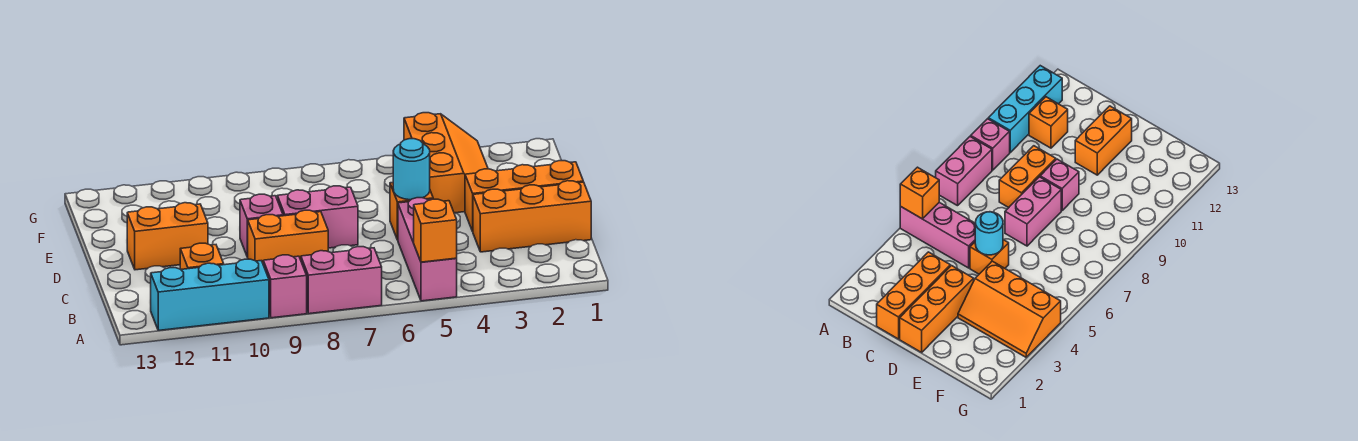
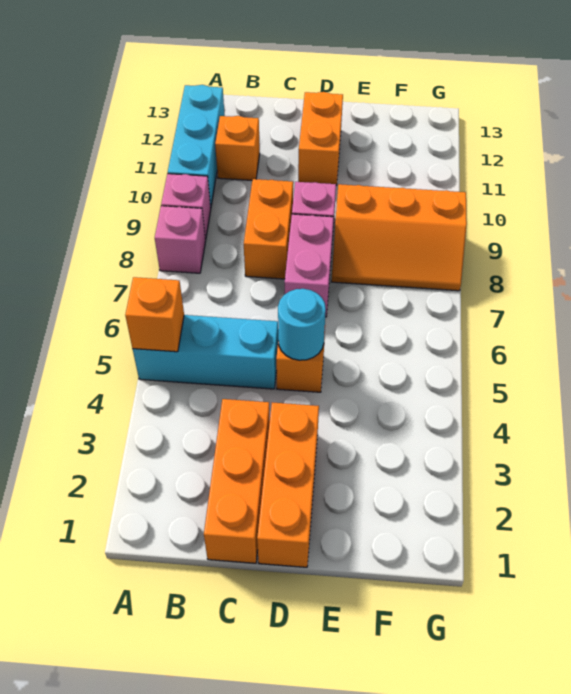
pink 1x3 brick [398,198,457,301] -> cyan 1x3 brick [133,315,278,389]
pink 1x2 brick [301,247,382,314] -> pink 1x1 brick [155,206,205,273]
orange 2x3 slope [404,113,488,213] -> orange 2x3 slope moved to [331,184,467,291]

